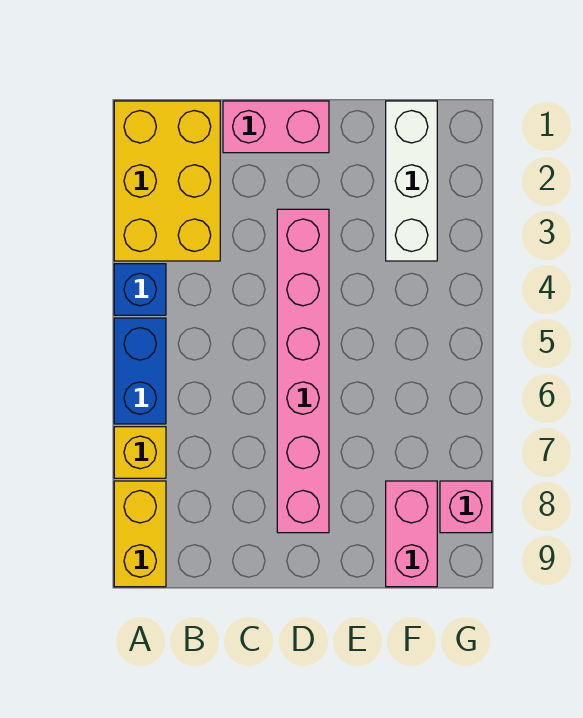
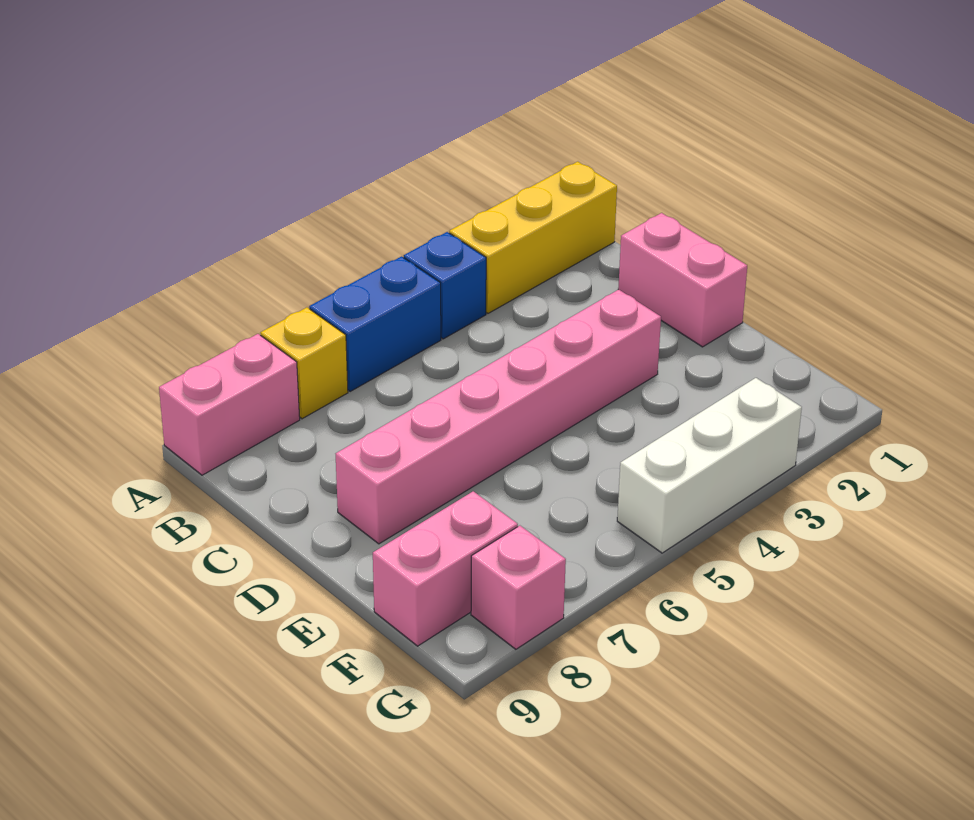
yellow 2x3 brick [114,101,220,261] -> yellow 1x3 brick [449,162,617,313]
yellow 1x2 brick [114,481,166,587] -> pink 1x2 brick [159,334,300,475]
white 1x3 brick [386,101,437,261] -> white 1x3 brick moved to [617,378,802,553]

